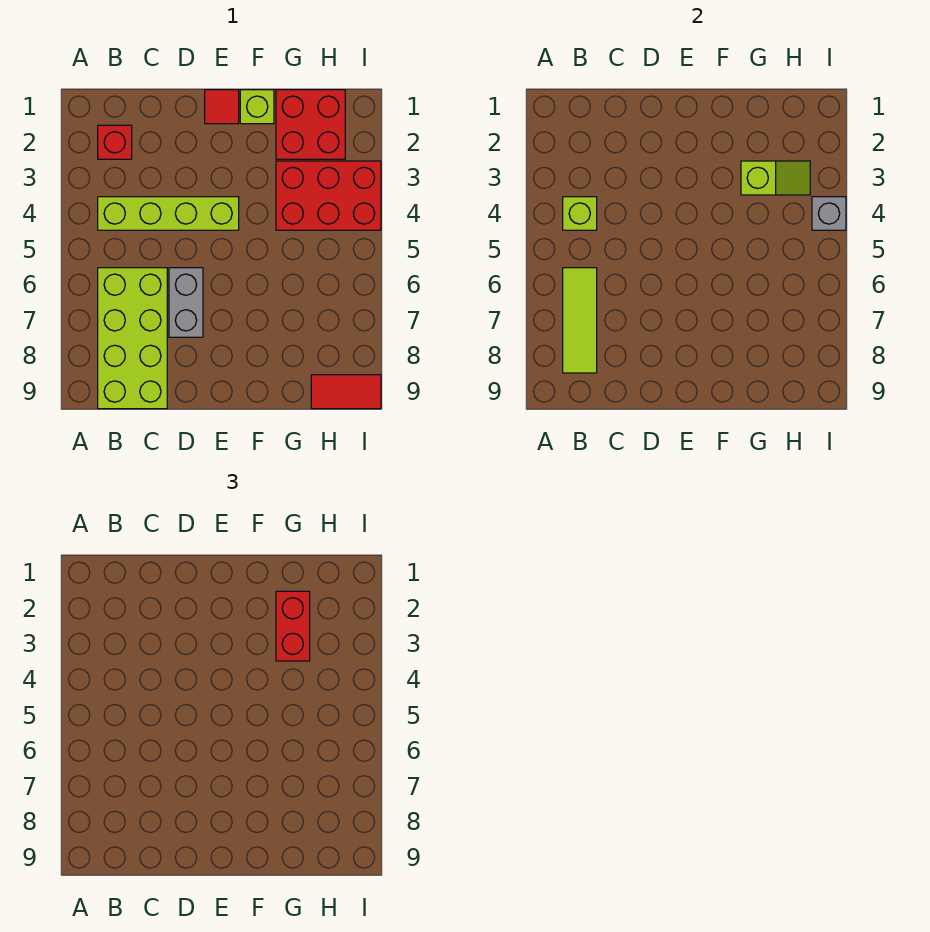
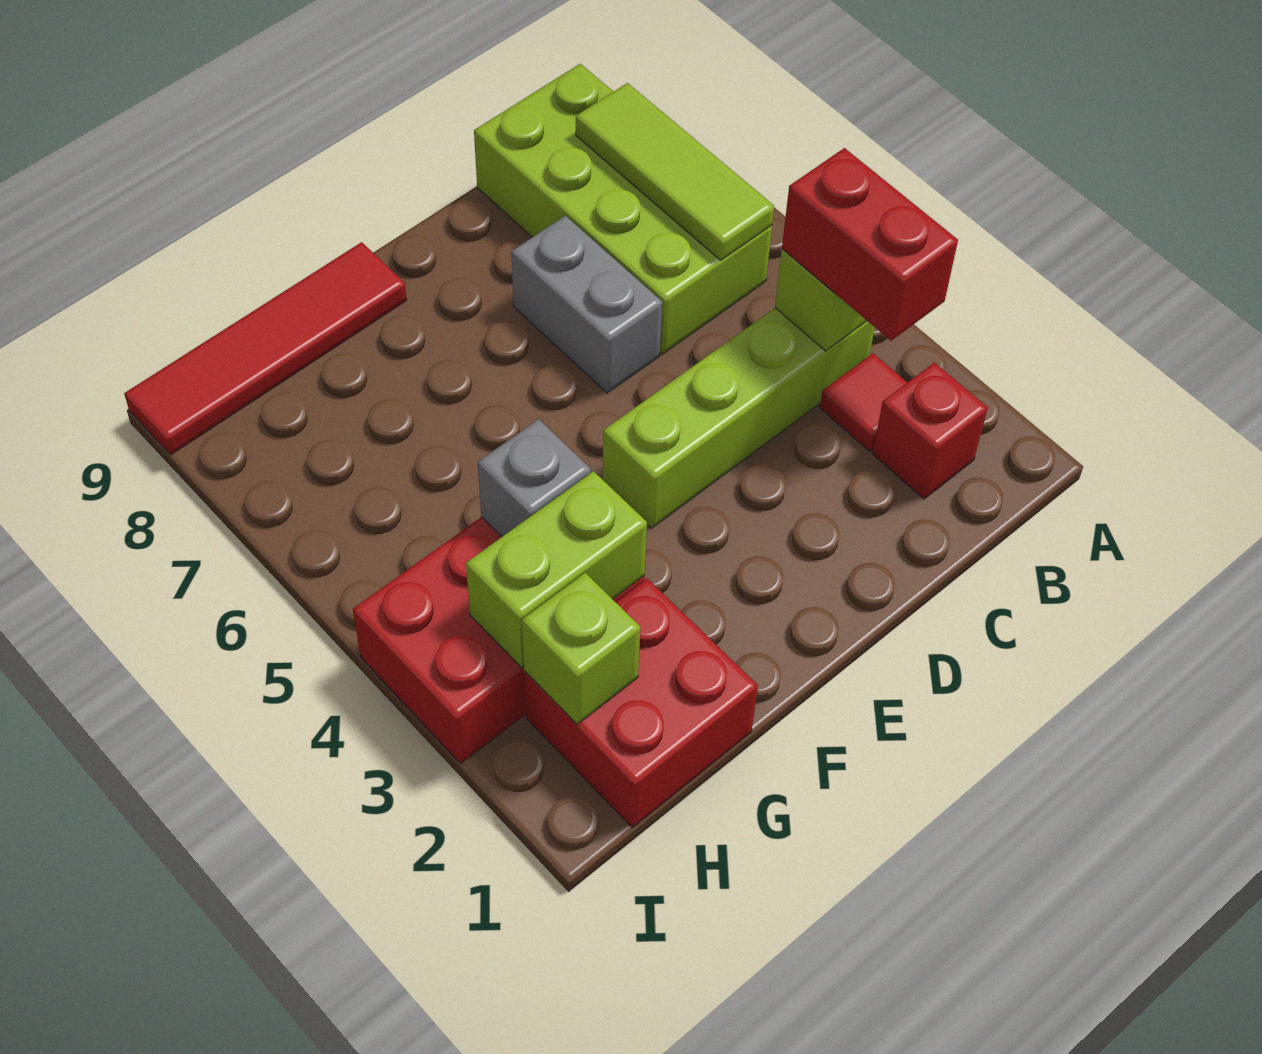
red 1x1 tile [205,90,239,124] -> red 1x1 tile moved to [820,353,907,451]
lime 1x1 brick [240,90,274,124] -> lime 1x1 brick moved to [522,573,640,724]
red 1x2 brick [276,591,310,661] -> red 1x2 brick moved to [782,148,958,341]
lime 1x2 slope [741,161,810,195] -> lime 1x2 brick [466,471,647,667]
red 1x2 tile [311,375,381,409] -> red 1x4 tile [124,242,407,455]
grey 1x1 brick [812,197,846,230] -> grey 1x1 brick moved to [478,419,591,537]

